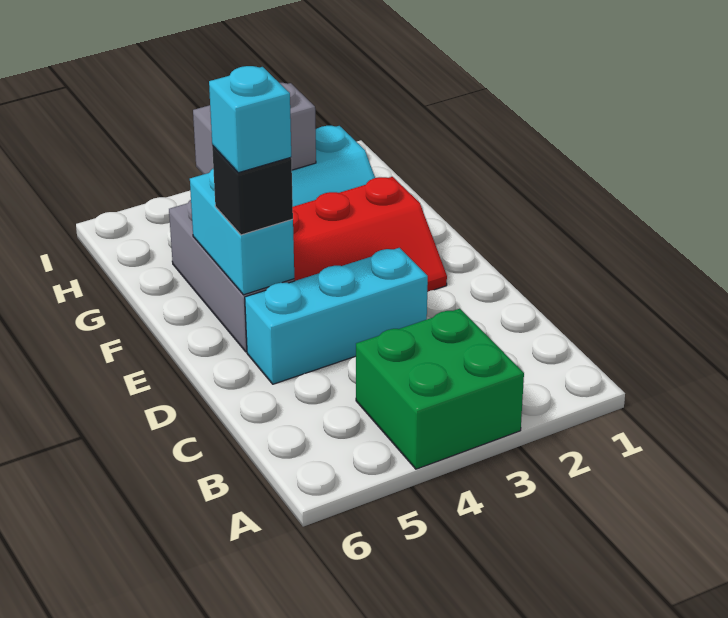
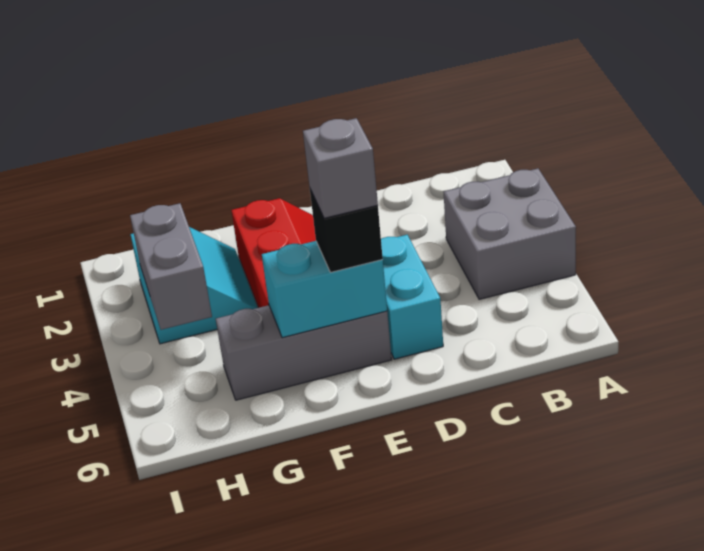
green 2x2 brick [356,309,524,469] -> grey 2x2 brick [444,168,576,299]
cyan 1x3 brick [245,248,428,384] -> cyan 1x2 brick [381,235,443,359]
cyan 1x1 brick [209,66,291,173] -> grey 1x1 brick [303,118,378,218]

